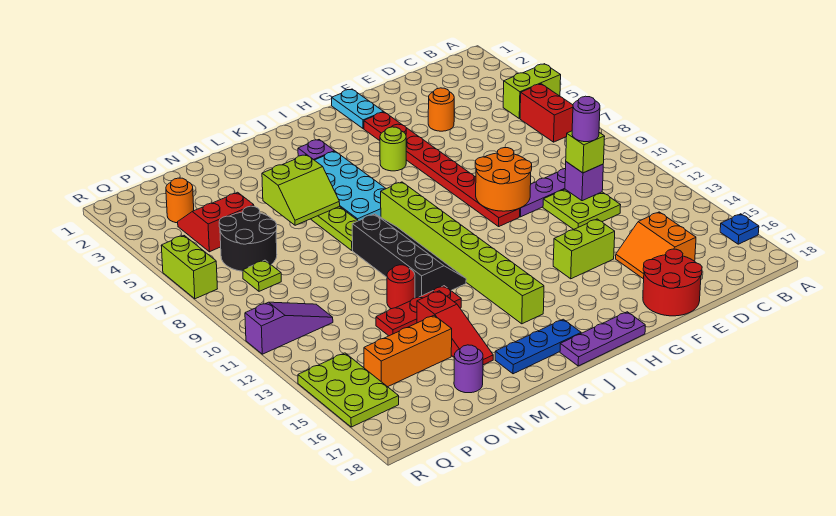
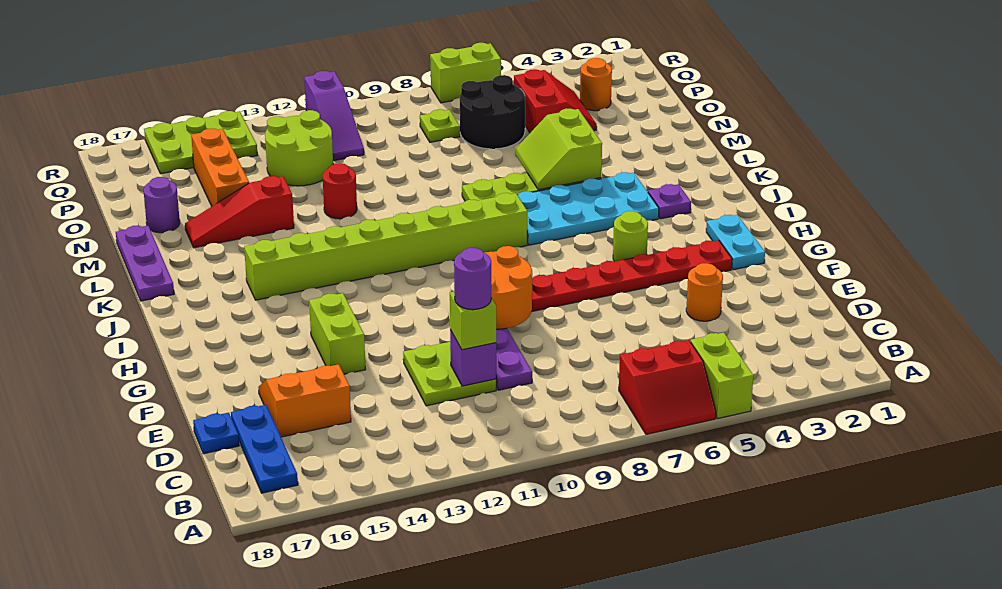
blue 1x1 plate [720,214,759,244] -> blue 1x1 plate moved to [193,413,239,454]
red 2x2 round brick [643,249,702,316] -> none
cyan 1x2 plate [332,89,383,129] -> cyan 1x2 plate turned to [706,215,765,270]
purple 1x3 plate [560,312,645,366] -> purple 1x3 plate moved to [116,226,174,301]
blue 1x3 plate [495,319,581,374] -> blue 1x3 plate moved to [231,405,298,493]
black 2x4 slope [352,214,466,298] -> none
red 1x3 plate [376,286,461,336] -> none
none -> lime 2x2 round brick [265,110,333,186]

